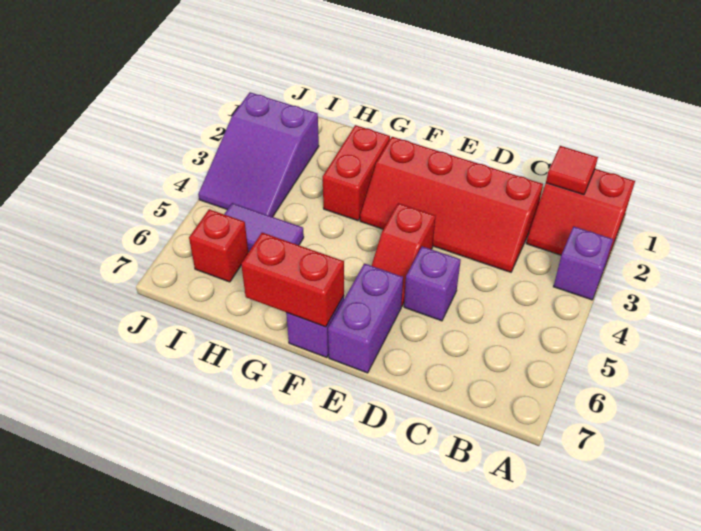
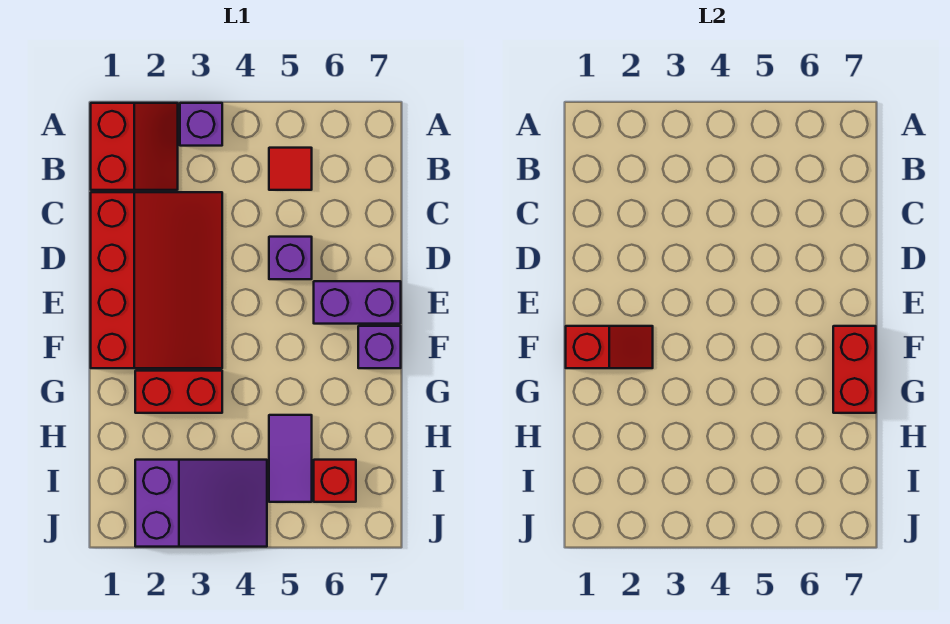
red 1x1 tile [546,146,598,195] -> red 1x1 tile moved to [269,148,312,190]
red 2x4 slope [360,137,543,272] -> red 3x4 slope [91,192,222,368]
red 1x2 slope [372,203,435,307] -> red 1x2 slope moved to [566,326,653,368]

